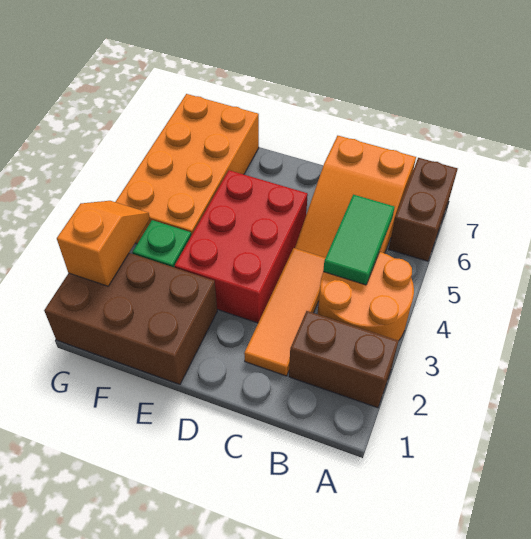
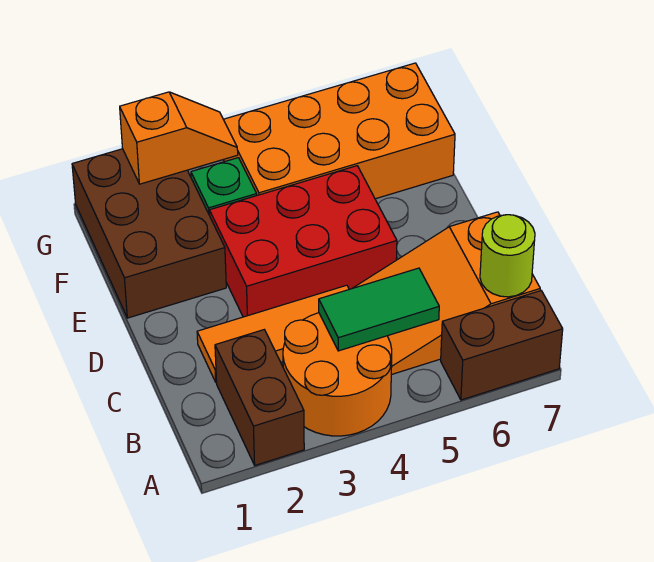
none -> lime 1x1 round brick [480,215,535,297]

